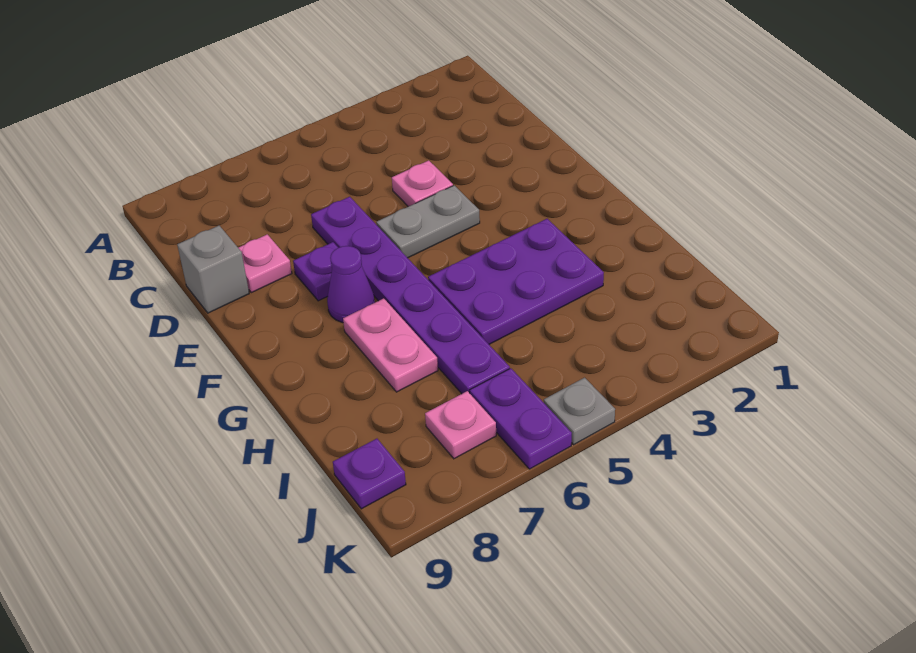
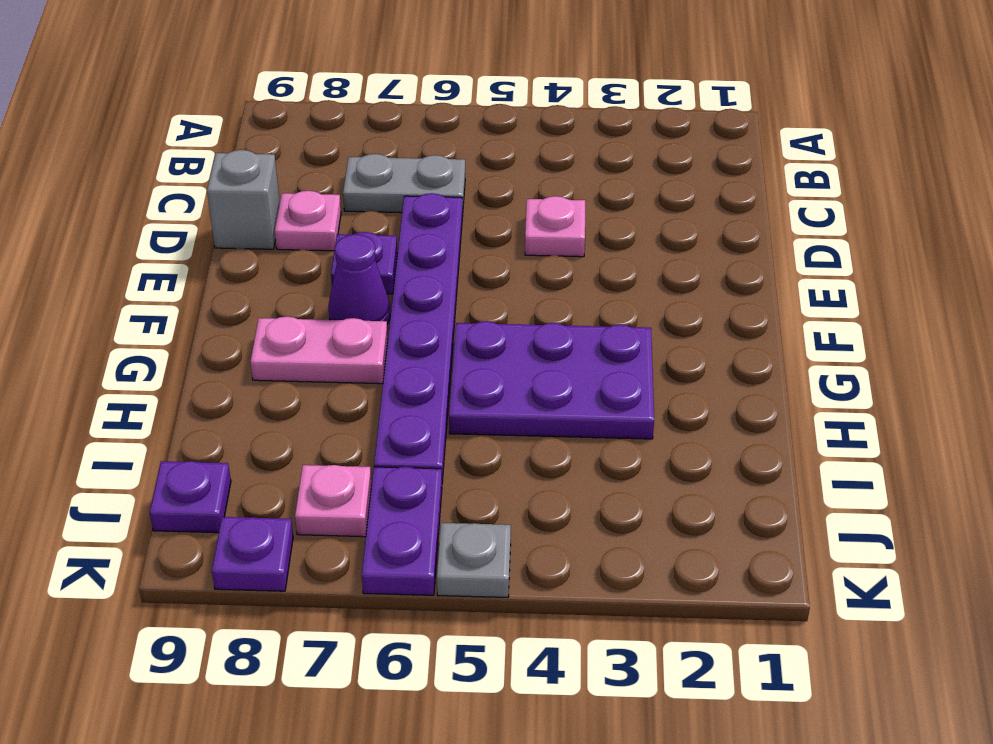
grey 1x2 plate [376,185,480,258] -> grey 1x2 plate moved to [343,154,465,213]
pink 1x2 plate [343,298,438,392] -> pink 1x2 plate turned to [250,317,388,384]
none -> purple 1x1 plate [212,517,293,591]

